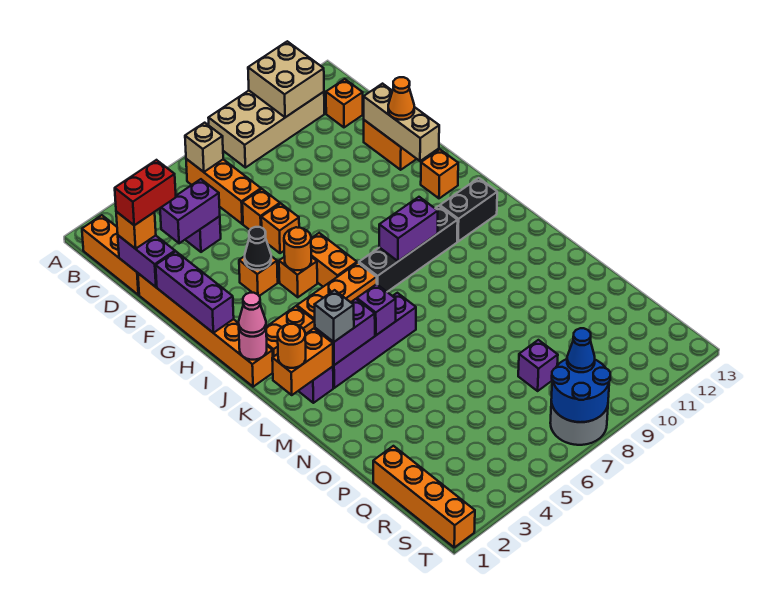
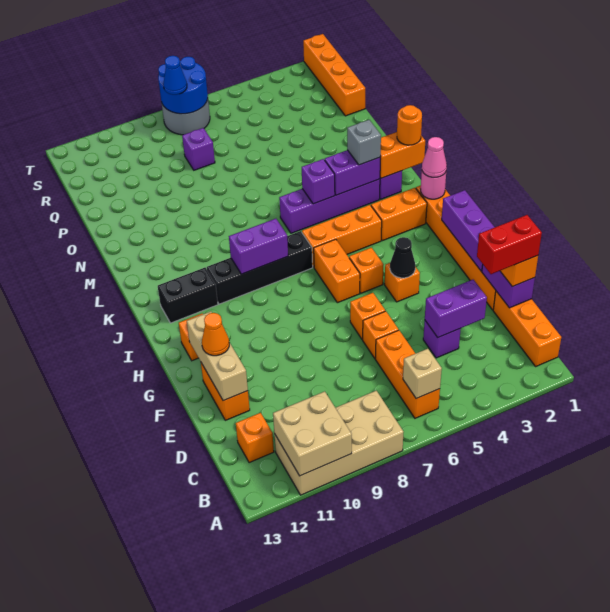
orange 1x1 round brick [284,227,311,270] -> none

